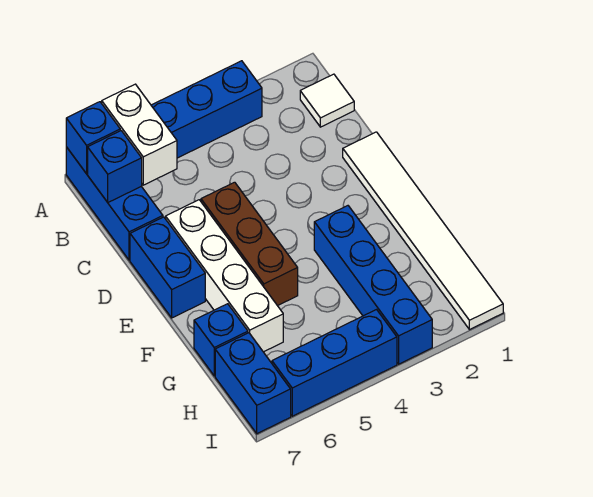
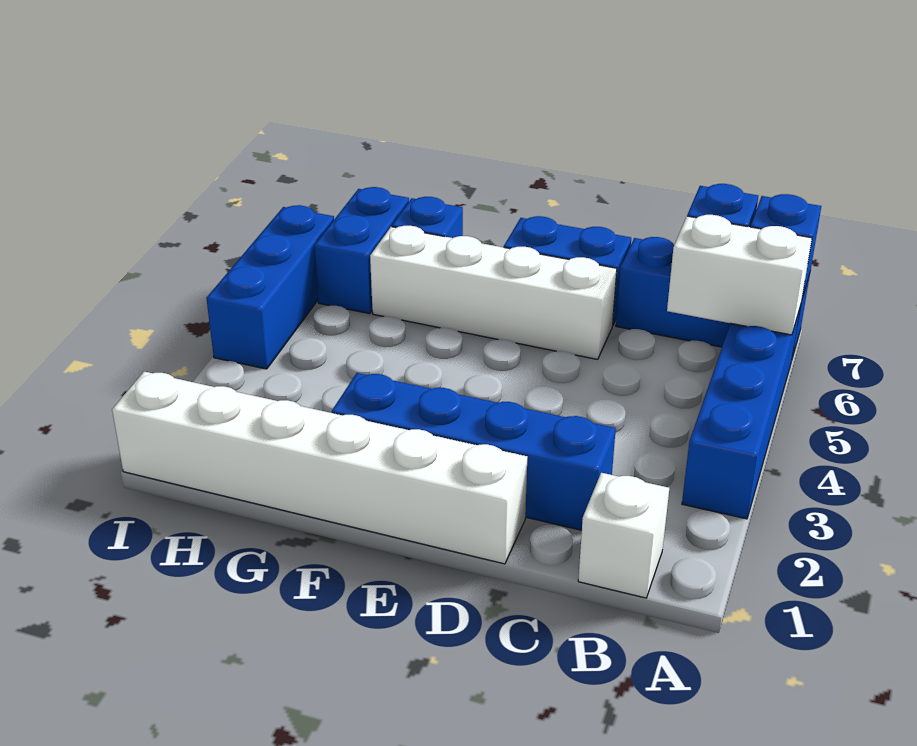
white 1x1 tile [300,74,354,127] -> white 1x1 brick [578,473,669,598]
white 1x6 tile [343,132,503,330] -> white 1x6 brick [112,372,527,564]
brown 1x3 brick [201,182,298,306] -> none
blue 1x4 brick [314,206,432,364] -> blue 1x4 brick moved to [332,373,616,530]
blue 1x2 brick [215,333,291,434] -> blue 1x2 brick turned to [315,187,409,314]

